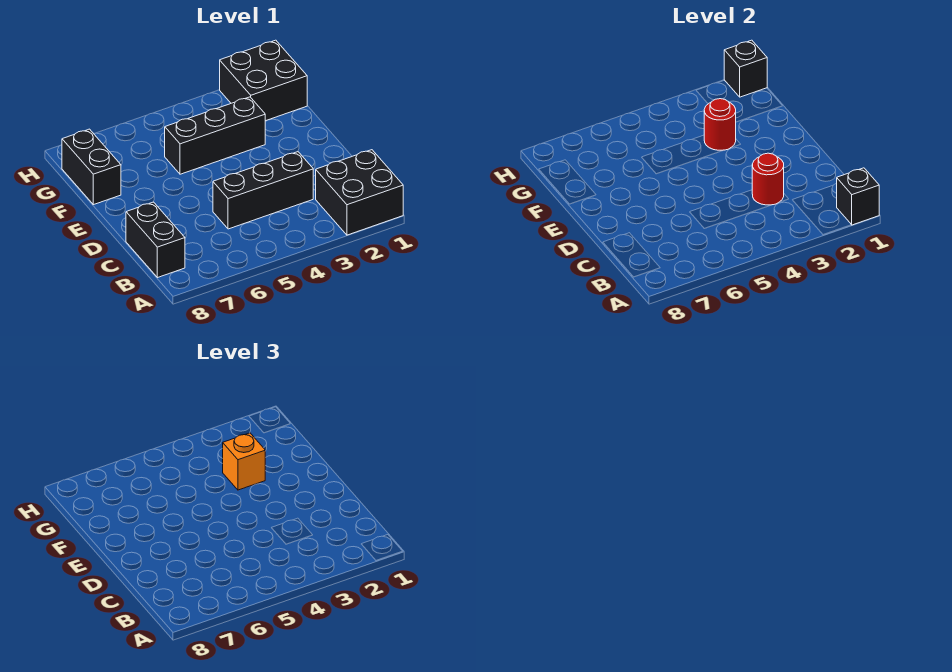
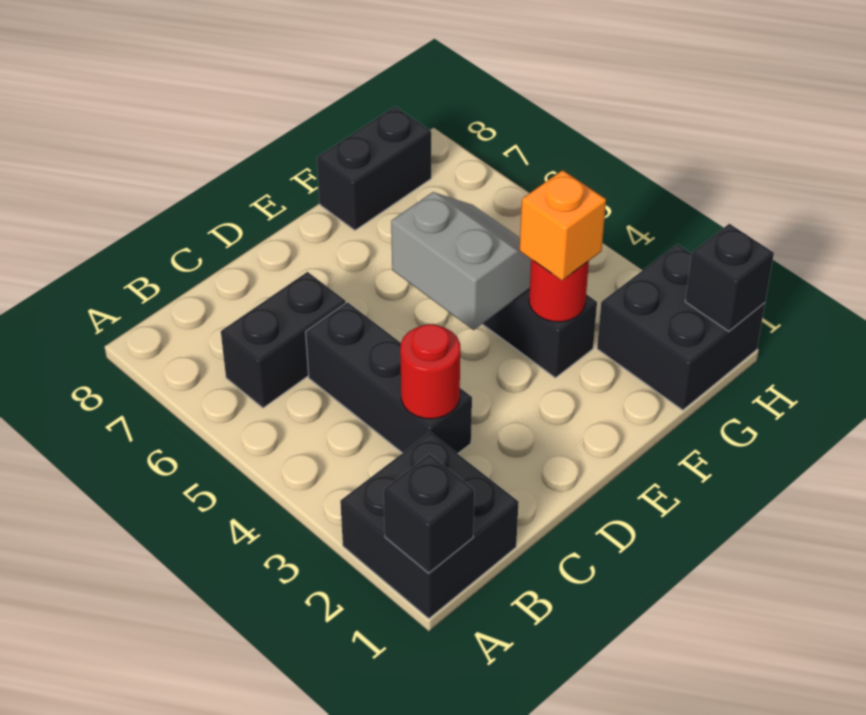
black 1x2 brick [126,202,185,278] -> black 1x2 brick moved to [221,272,346,408]
none -> grey 2x2 slope [391,192,531,330]

